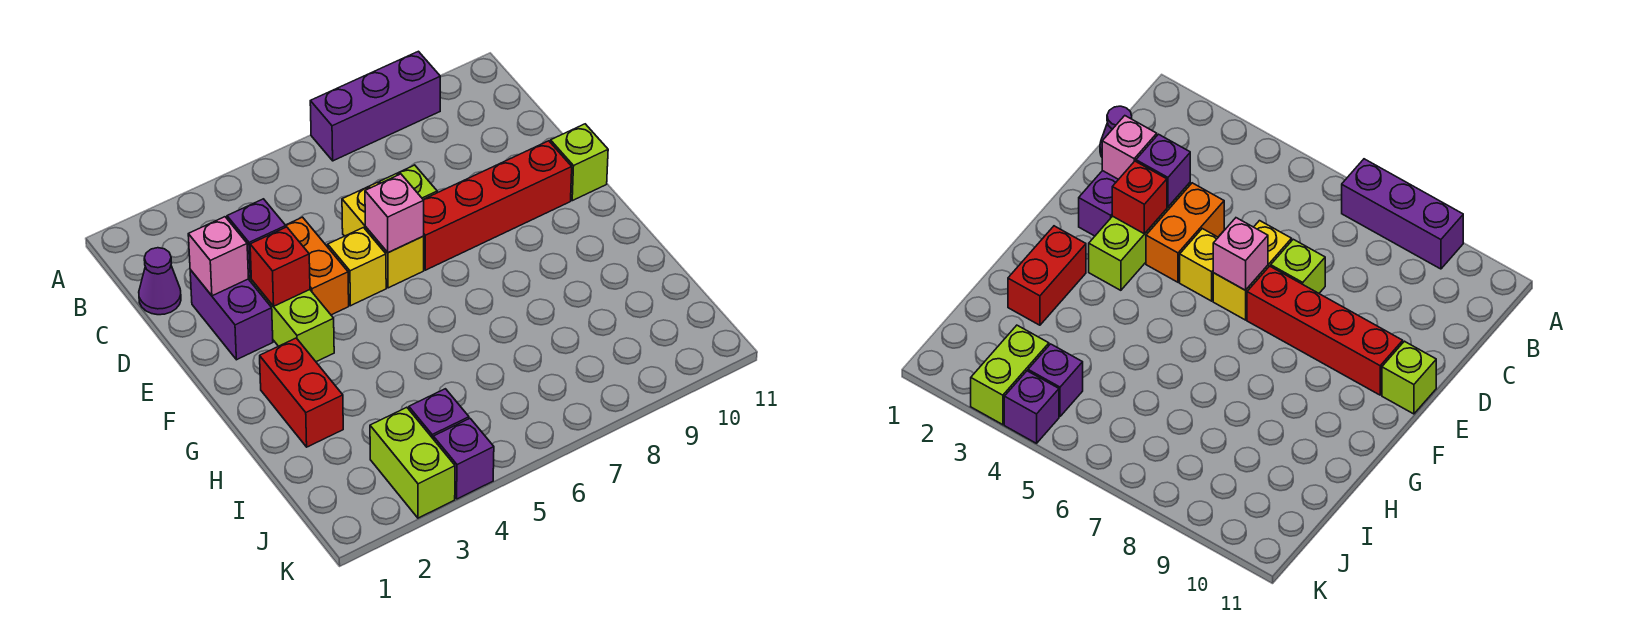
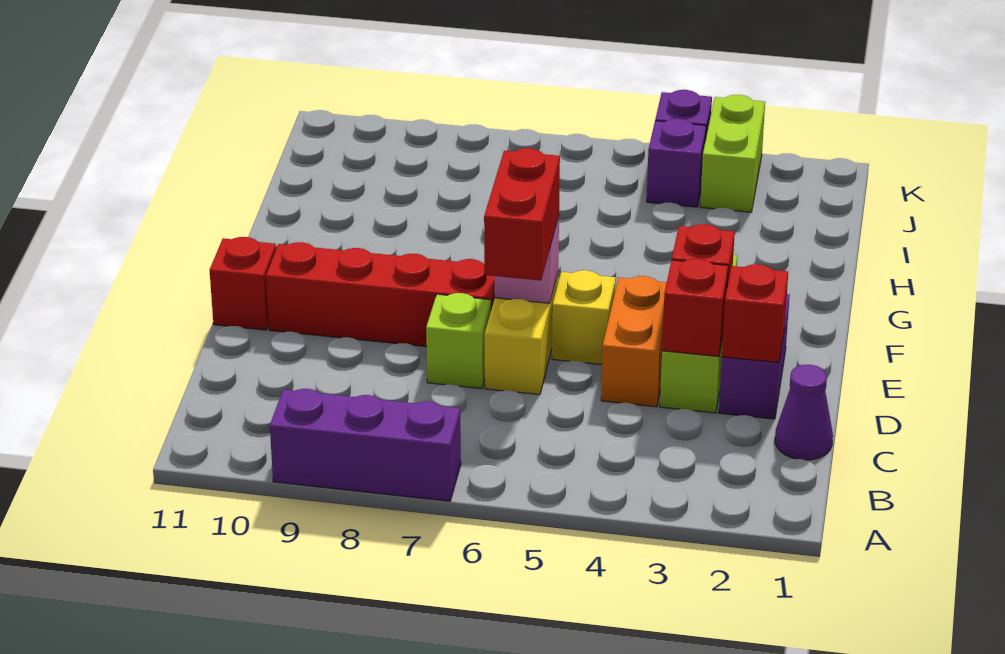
pink 1x1 brick [188,217,249,296] -> red 1x1 brick [722,264,788,363]
purple 1x1 brick [227,199,286,278] -> red 1x1 brick [662,259,728,357]
lime 1x1 brick [550,124,608,201] -> red 1x1 brick [210,237,276,330]
red 1x2 brick [260,338,343,447] -> red 1x2 brick moved to [484,148,560,281]

